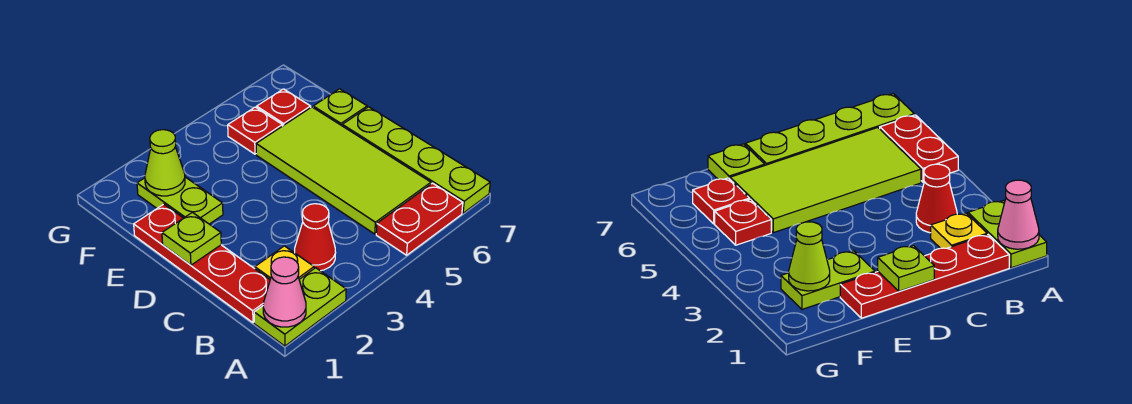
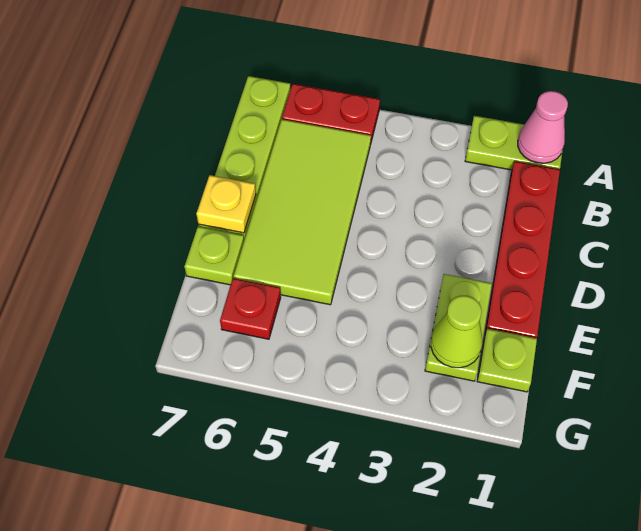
yellow 1x1 plate [255,246,314,279] -> yellow 1x1 plate moved to [196,175,256,233]
red 1x1 cone [295,204,336,271] -> none
lime 1x1 plate [162,212,221,265] -> lime 1x1 plate moved to [477,329,537,392]
red 1x1 plate [228,107,282,154] -> none

